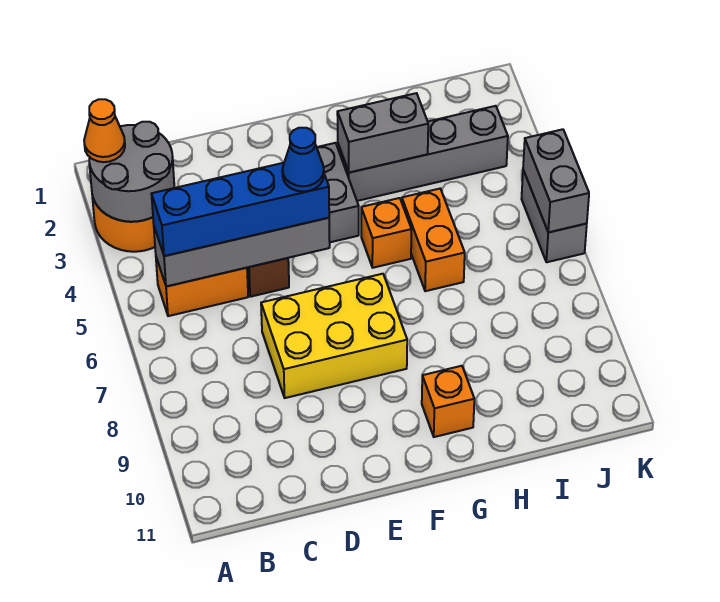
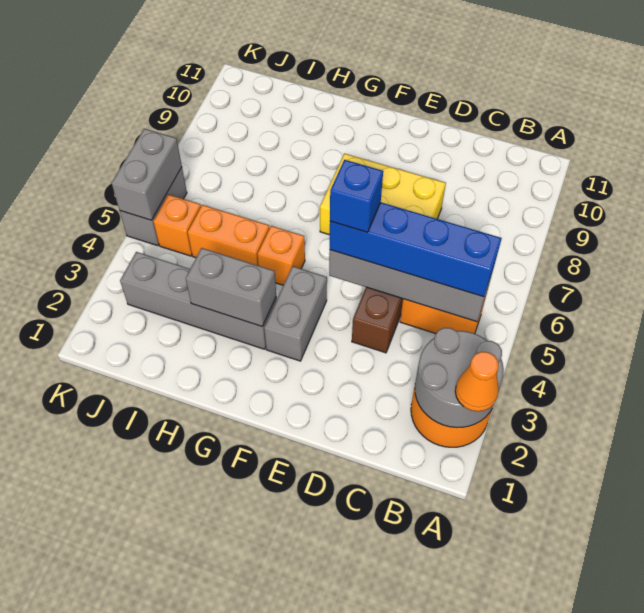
blue 1x1 cone [282,128,324,192] -> blue 1x1 brick [330,160,383,232]
orange 1x1 brick [422,366,474,437] -> orange 1x1 brick moved to [153,194,201,256]
orange 1x2 brick [402,189,465,291] -> orange 1x2 brick turned to [188,205,270,266]

